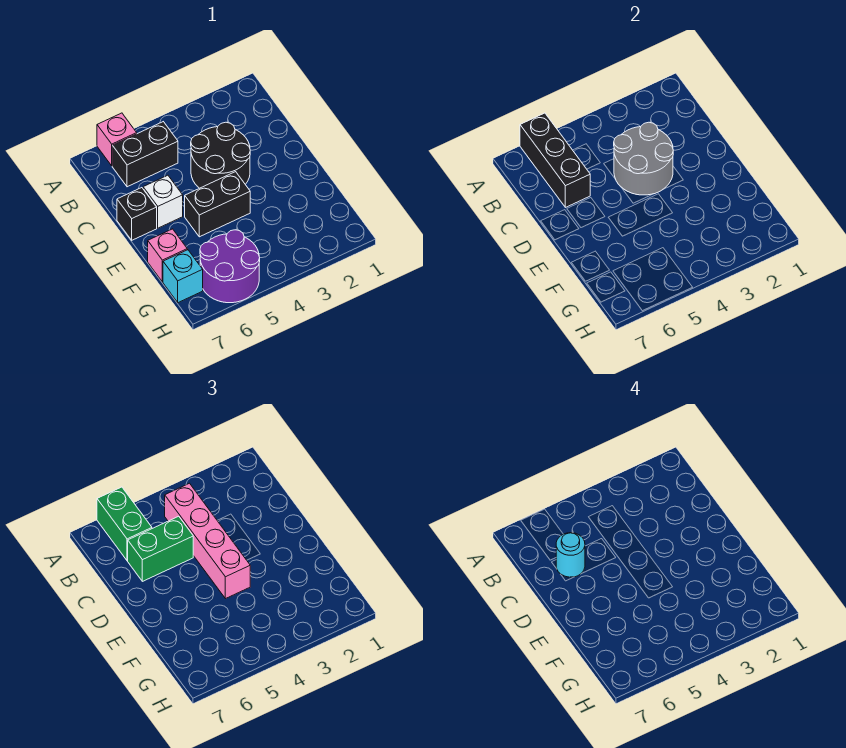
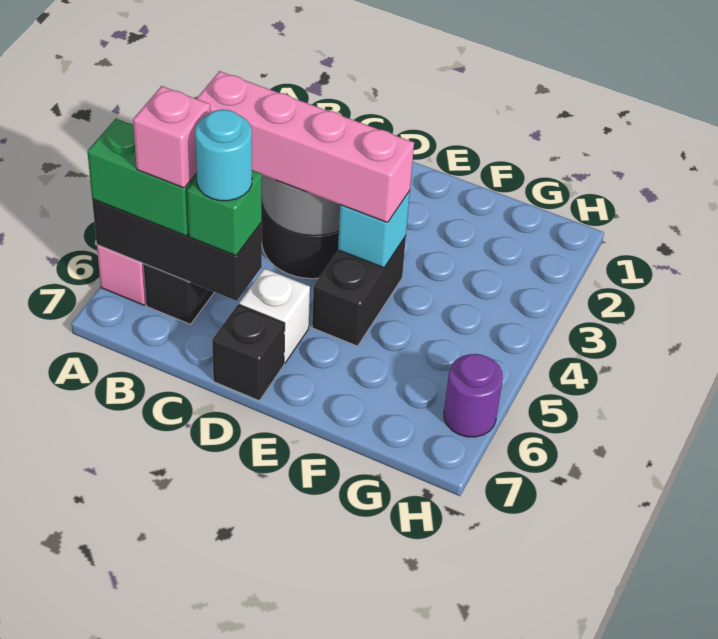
green 1x2 brick [128,516,193,581] -> green 1x1 brick [187,170,262,256]
pink 1x1 brick [148,229,187,282] -> pink 1x1 brick moved to [133,86,210,188]
purple 2x2 round brick [200,230,260,303] -> purple 1x1 round brick [444,354,503,437]
cyan 1x1 brick [163,250,203,303] -> cyan 1x1 brick moved to [338,191,410,268]

